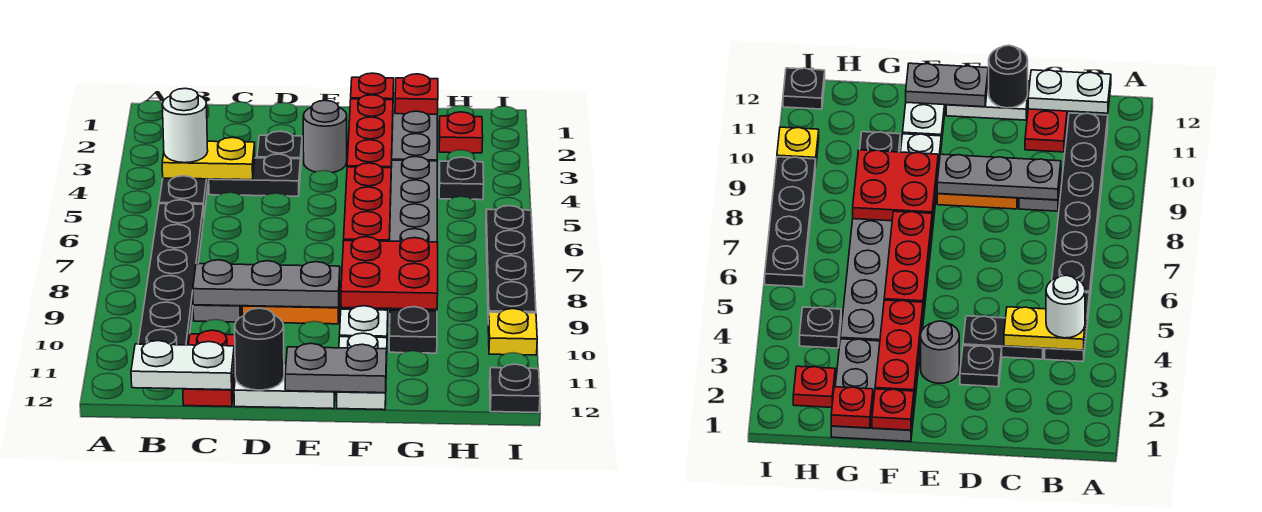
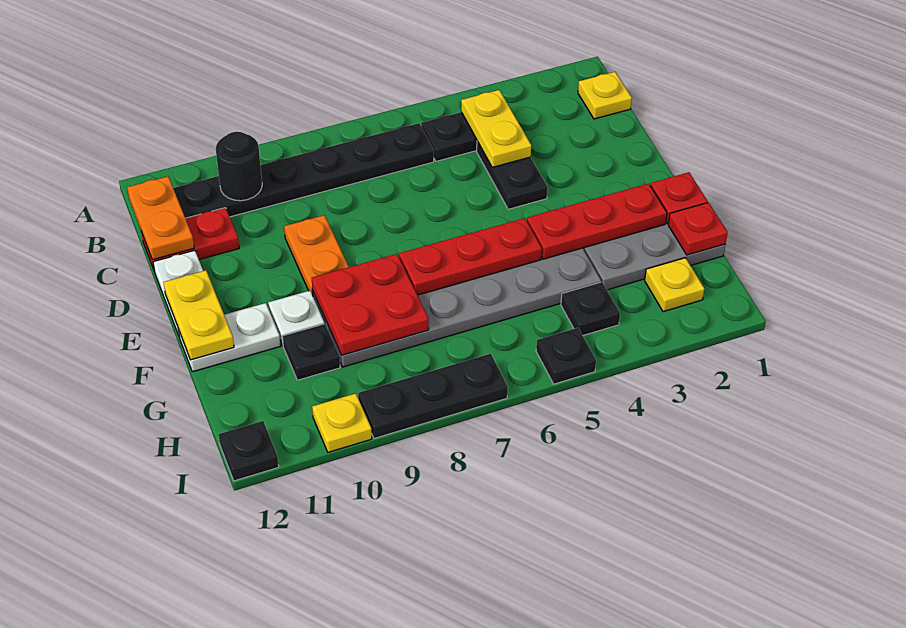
none -> yellow 1x1 plate [578,72,632,119]
white 1x1 round brick [162,88,208,163] -> none
white 1x2 plate [131,341,234,390] -> orange 1x2 plate [127,176,194,260]
grey 1x1 plate [193,305,242,322] -> none
grey 1x3 plate [193,260,340,308] -> none
black 1x1 plate [257,131,302,173] -> black 1x1 plate moved to [536,328,596,384]
black 1x1 round brick [235,308,284,390] -> black 1x1 round brick moved to [216,132,262,201]
grey 1x1 round brick [303,100,347,173] -> none
grey 1x2 plate [285,343,387,393] -> yellow 1x2 plate [163,270,234,360]
red 1x1 plate [439,112,483,153] -> yellow 1x1 plate [645,258,704,312]
black 1x4 plate [486,206,536,325] -> black 1x3 plate [358,354,508,438]

